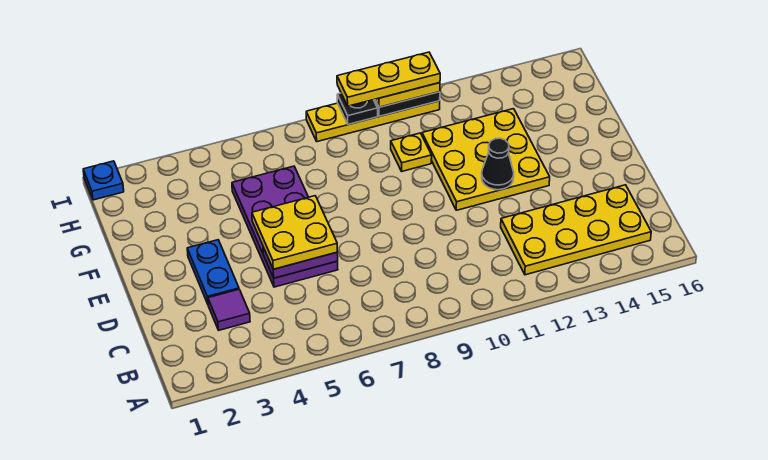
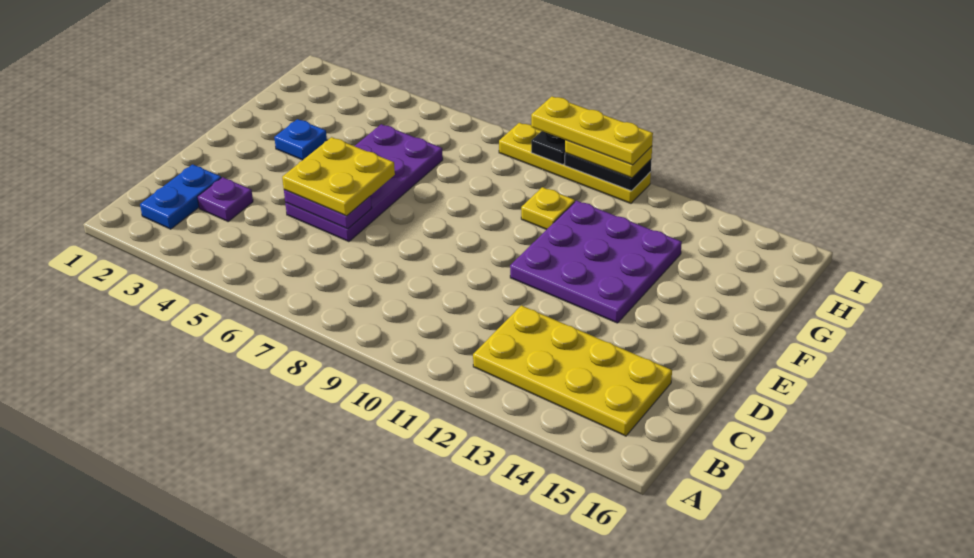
purple 1x1 tile [208,289,250,330] -> purple 1x1 plate [197,177,253,221]
blue 1x2 plate [187,240,239,304] -> blue 1x2 plate moved to [140,164,221,229]
yellow 3x3 plate [422,109,550,210] -> purple 3x3 plate [510,200,682,323]
black 1x1 cone [482,138,514,190] -> none
blue 1x1 plate [83,161,124,200] -> blue 1x1 plate moved to [274,119,327,160]

